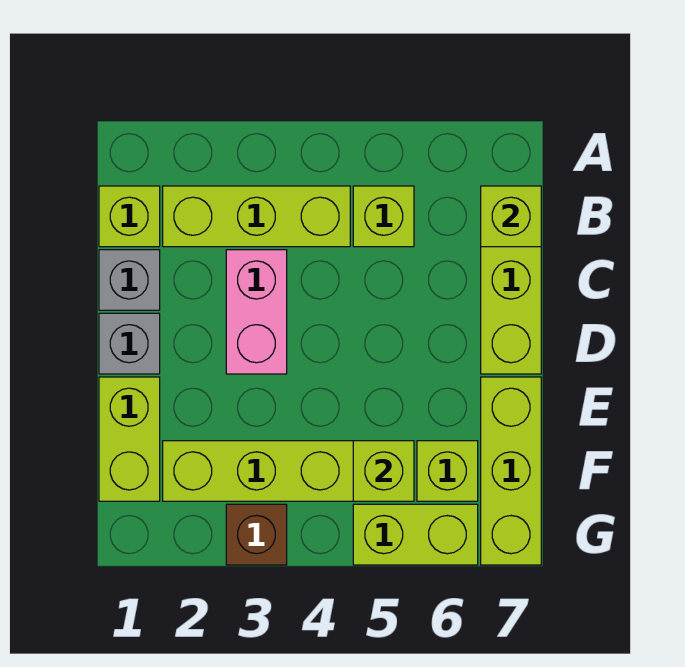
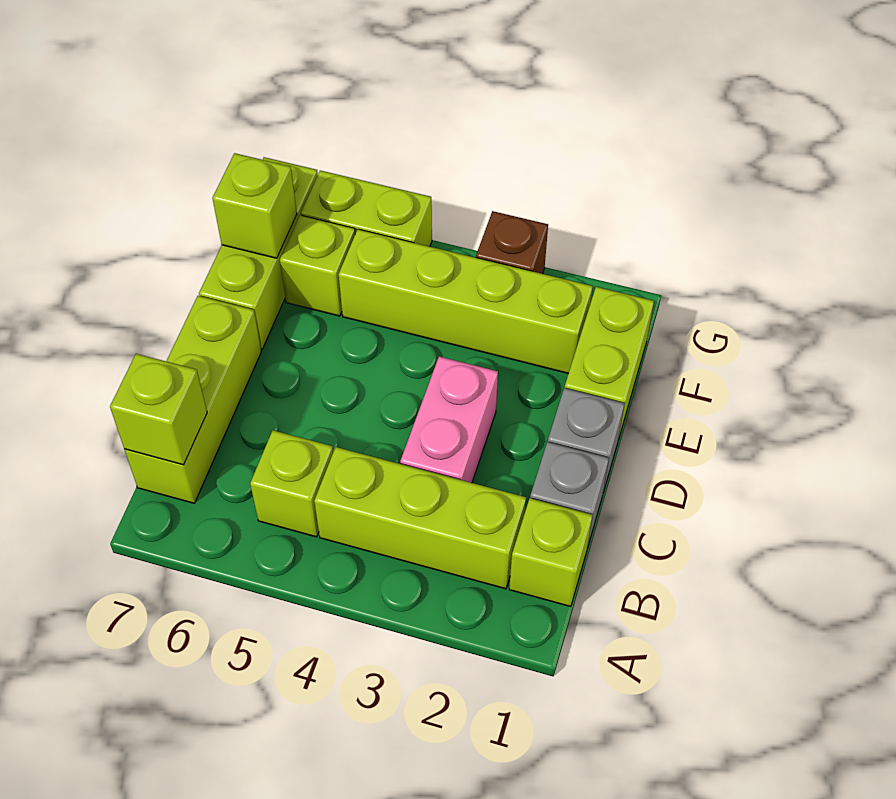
lime 1x1 brick [353,441,414,501] -> lime 1x1 brick moved to [212,153,297,258]

